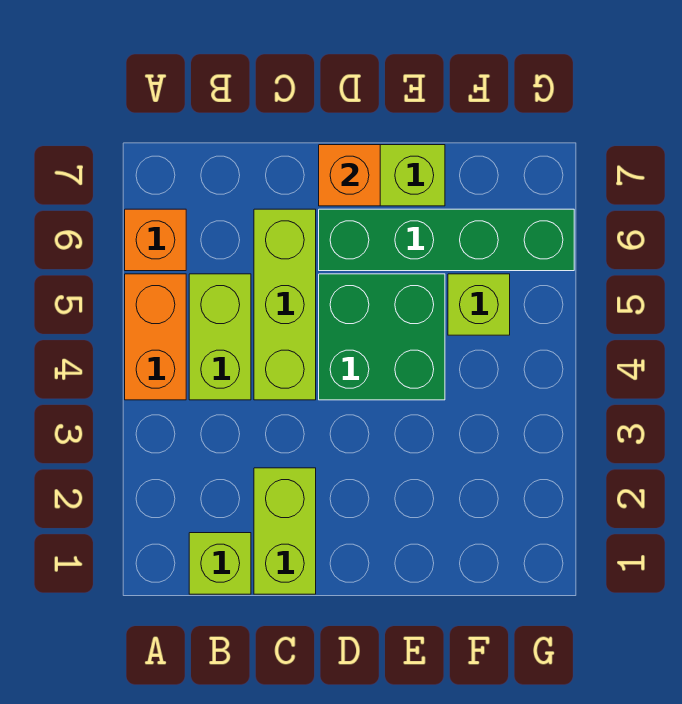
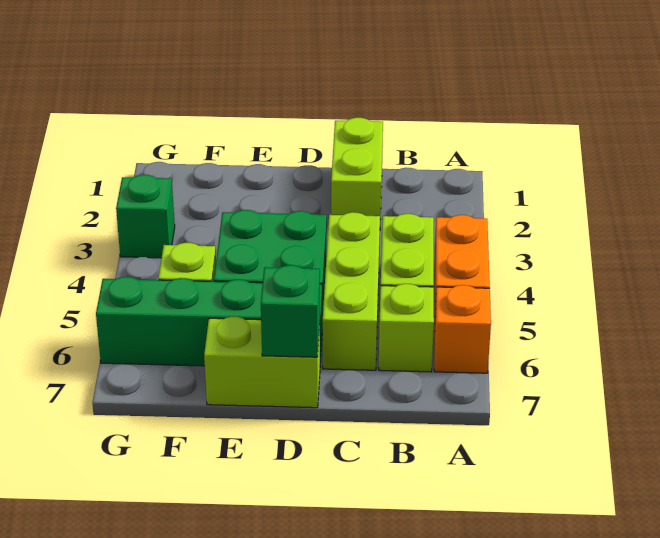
lime 1x1 brick [189,533,251,594] -> lime 1x1 brick moved to [379,284,434,372]
orange 1x1 brick [319,145,380,206] -> green 1x1 brick [261,265,320,357]
none -> green 1x1 brick [116,175,175,258]

